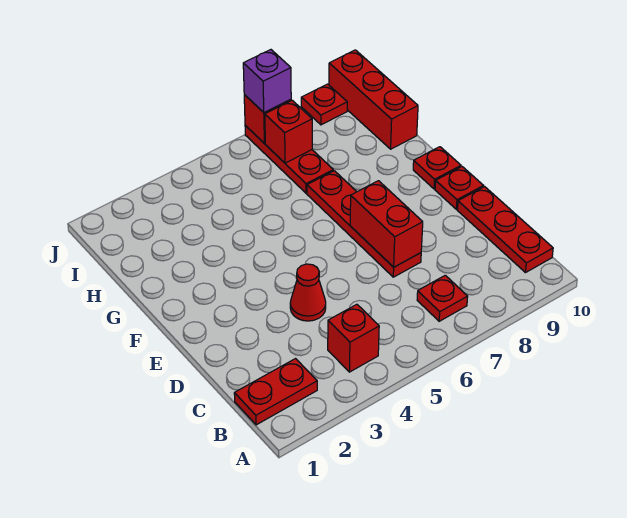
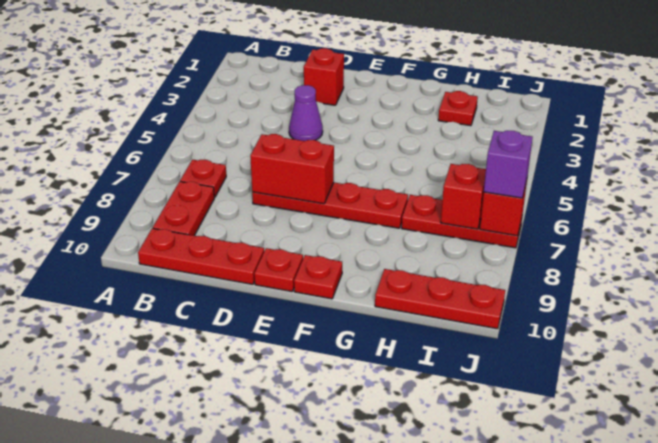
red 1x2 plate [234,359,317,425] -> red 1x2 plate moved to [153,182,214,236]
red 1x1 brick [328,304,379,372] -> red 1x1 brick moved to [304,48,344,105]
red 1x1 cone [290,264,326,321] -> purple 1x1 cone [289,85,323,141]
red 1x3 brick [329,50,418,149] -> red 1x3 plate [375,269,505,329]
red 1x1 plate [301,84,347,125] -> red 1x1 plate moved to [438,91,478,126]

